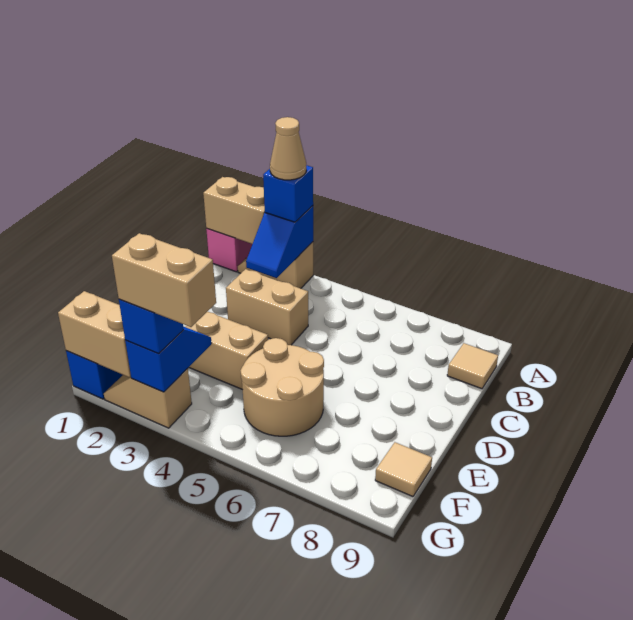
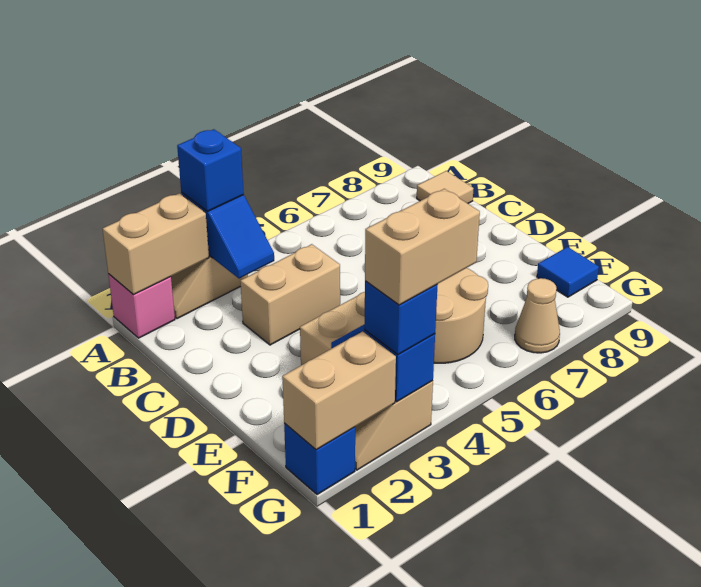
tan 1x1 cone [270,117,306,180] -> tan 1x1 cone moved to [515,278,560,353]
tan 1x1 tile [375,442,432,497] -> blue 1x1 tile [537,247,599,297]

